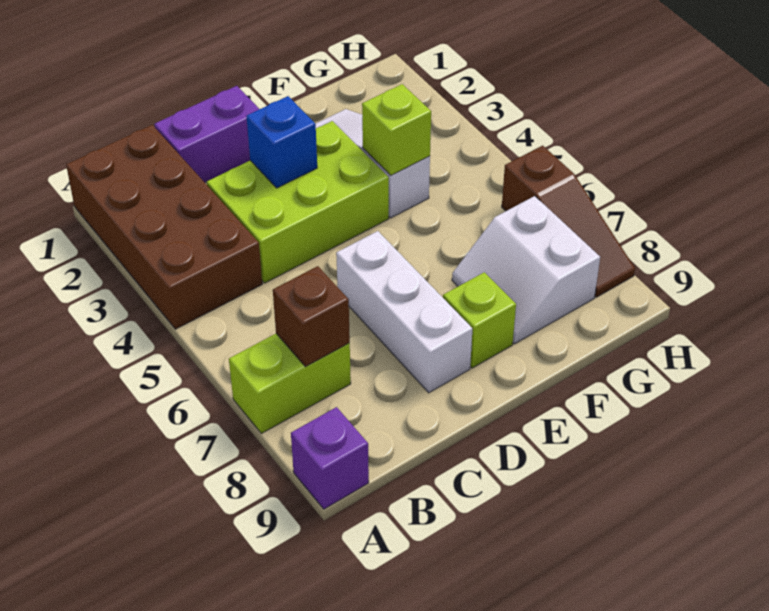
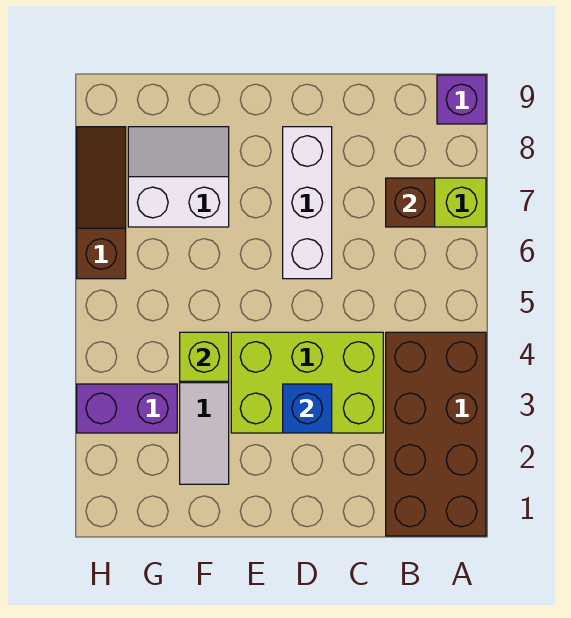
purple 1x2 brick [154,86,259,183] -> purple 1x2 brick moved to [77,384,177,433]
lime 1x1 brick [443,272,516,368] -> none
white 2x2 slope [452,196,600,344] -> white 2x2 slope turned to [128,127,229,227]

